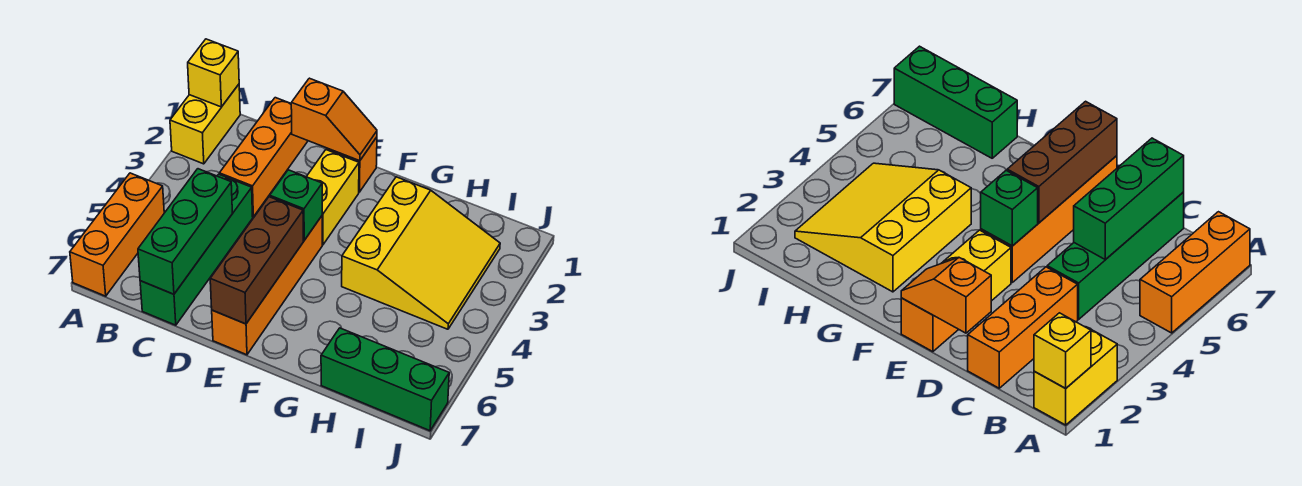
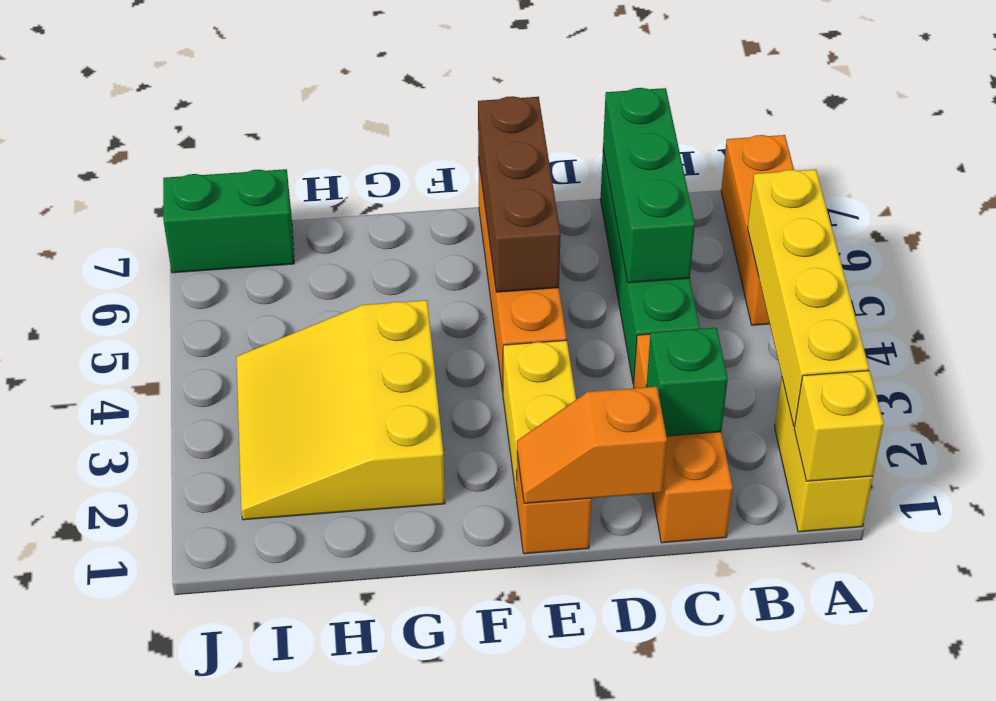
none -> yellow 1x4 brick [748,169,869,426]
green 1x1 brick [270,170,322,240] -> green 1x1 brick moved to [646,328,728,436]
green 1x3 brick [321,328,449,431] -> green 1x2 brick [163,169,294,273]

